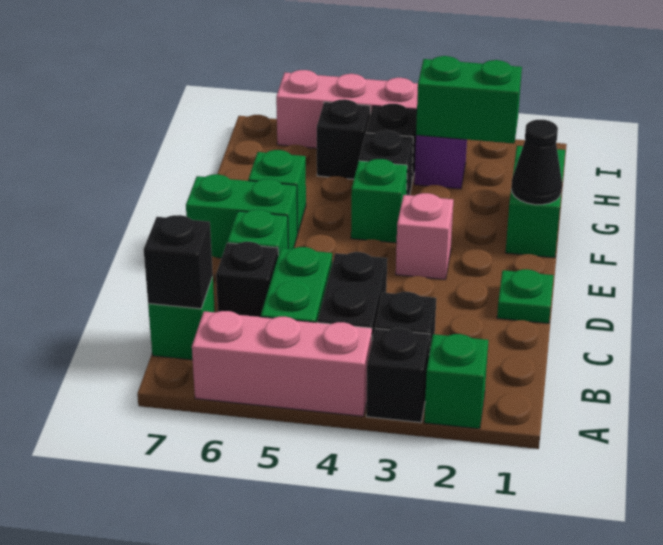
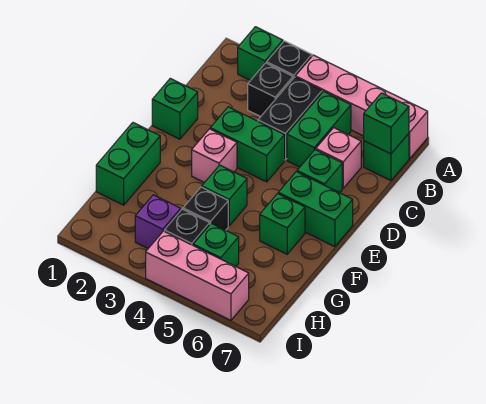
pink 1x3 brick [192,311,372,416] -> pink 1x4 brick [295,55,428,159]
black 1x1 brick [144,215,213,309] -> green 1x1 brick [364,93,409,154]
black 1x1 brick [216,242,278,317] -> pink 1x1 brick [316,128,361,188]
green 1x1 plate [497,269,554,323] -> green 1x1 brick [152,78,198,139]
black 1x1 cone [511,120,562,205] -> none
green 1x2 brick [416,56,522,144] -> green 1x2 brick moved to [210,107,285,182]
black 1x1 brick [317,99,370,179] -> green 1x1 brick [193,223,239,266]

